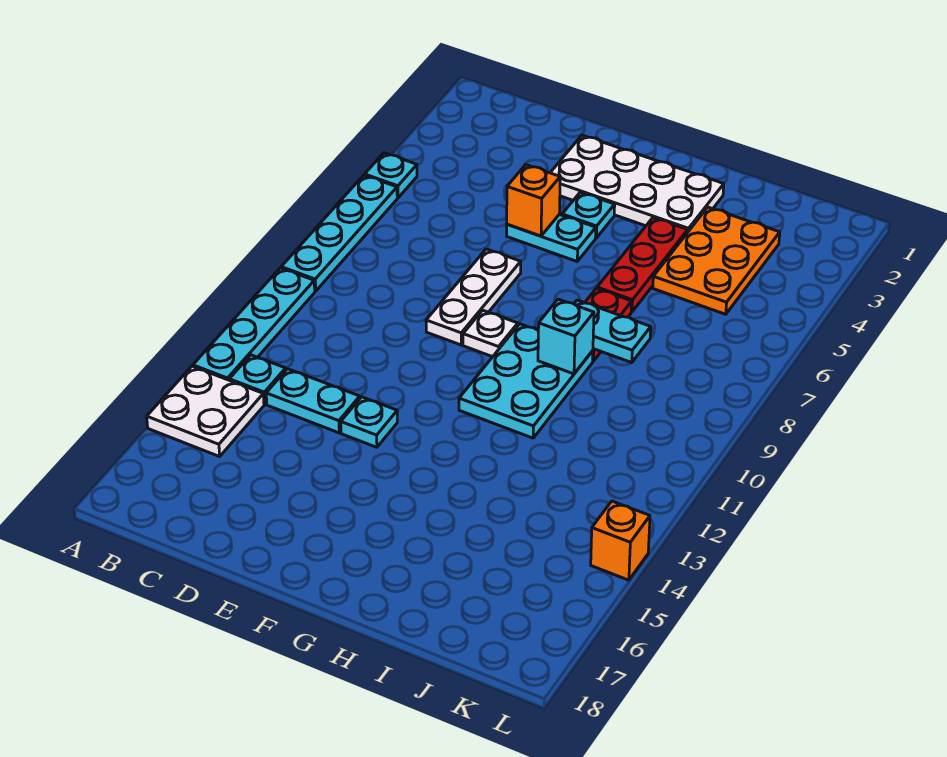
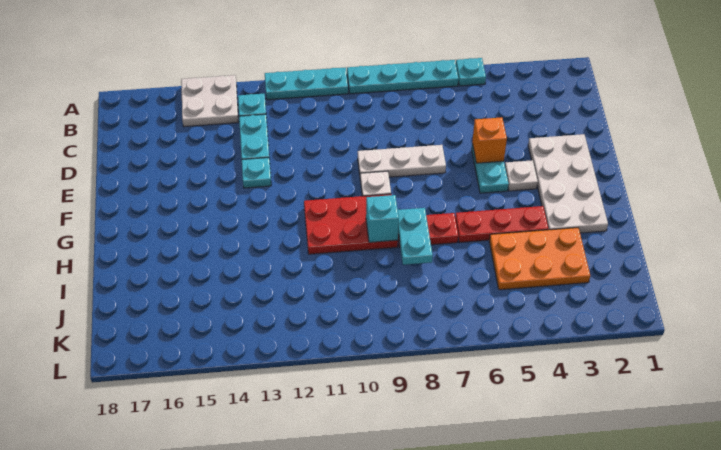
cyan 1x4 plate [193,268,315,380] -> cyan 1x3 plate [265,68,348,100]
cyan 1x1 plate [562,192,615,238] -> white 1x1 plate [505,160,538,191]
cyan 2x3 plate [459,324,593,438] -> red 2x3 plate [304,194,398,254]
orange 1x1 brick [591,501,650,580] -> none

